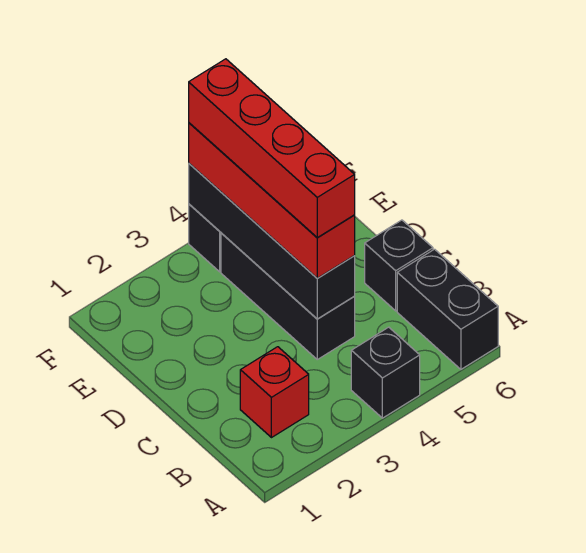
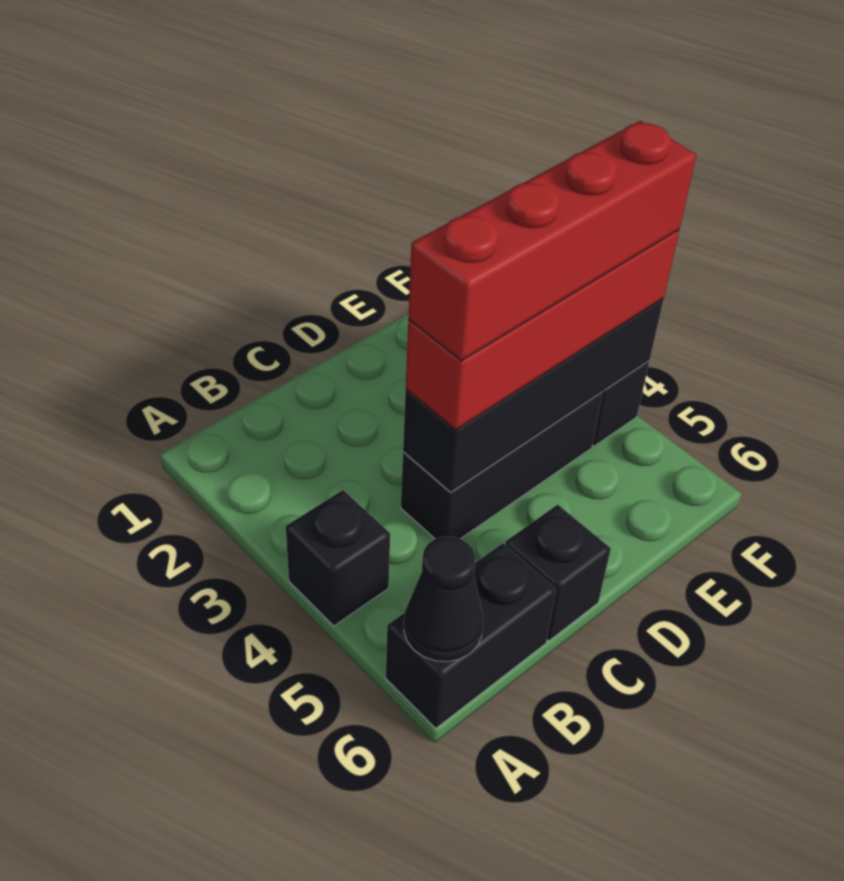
none -> black 1x1 cone [404,537,483,662]
red 1x1 brick [240,347,309,438] -> none

